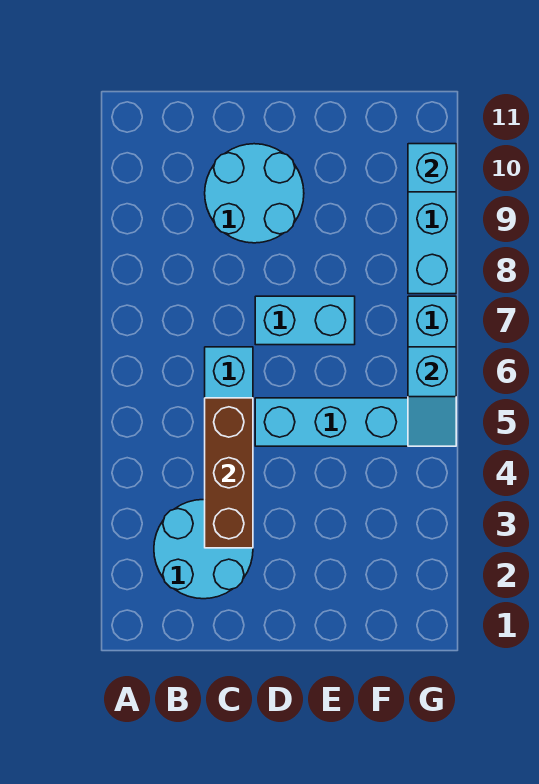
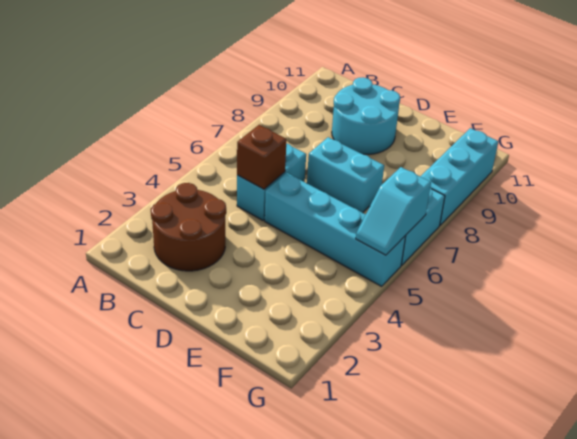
cyan 2x2 round brick [154,500,253,599] -> brown 2x2 round brick [151,183,226,271]
brown 1x3 brick [205,398,253,548] -> brown 1x1 brick [237,125,286,189]
cyan 1x1 brick [408,144,456,192] -> none

